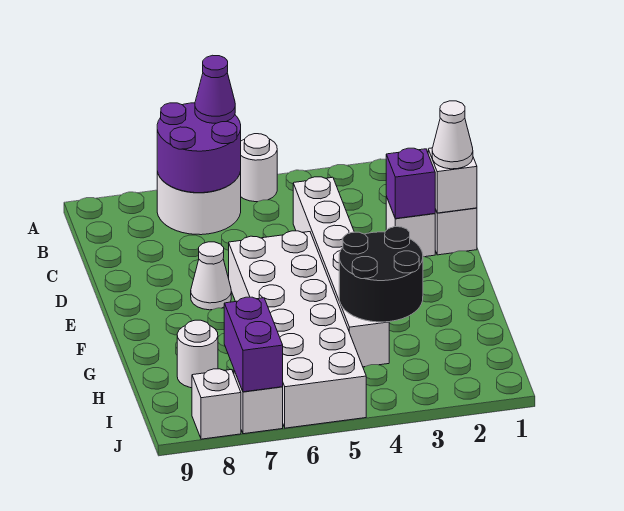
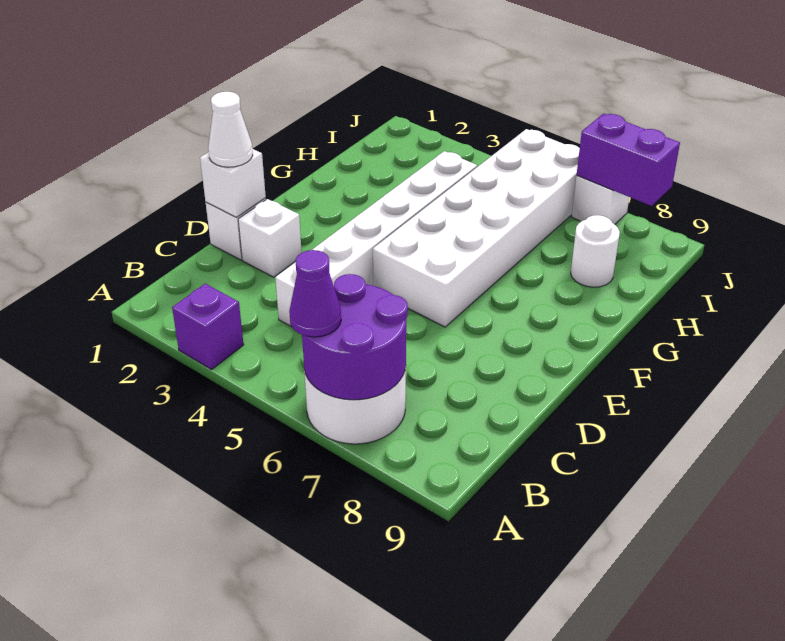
white 1x1 round brick [240,134,277,202] -> none
purple 1x1 brick [386,148,436,219] -> purple 1x1 brick moved to [172,284,244,369]
white 1x1 cone [191,242,231,310] -> none
black 2x2 round brick [339,227,423,322] -> none
purple 1x2 brick [224,297,283,392] -> purple 1x2 brick turned to [577,113,680,206]
white 1x1 brick [192,369,241,439] -> none

